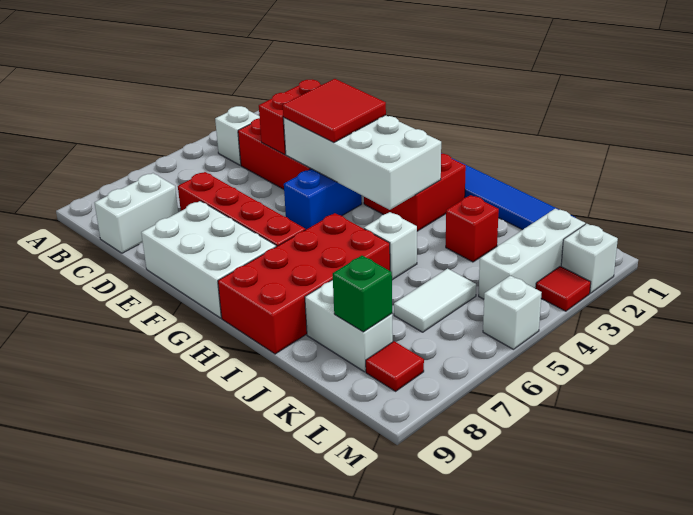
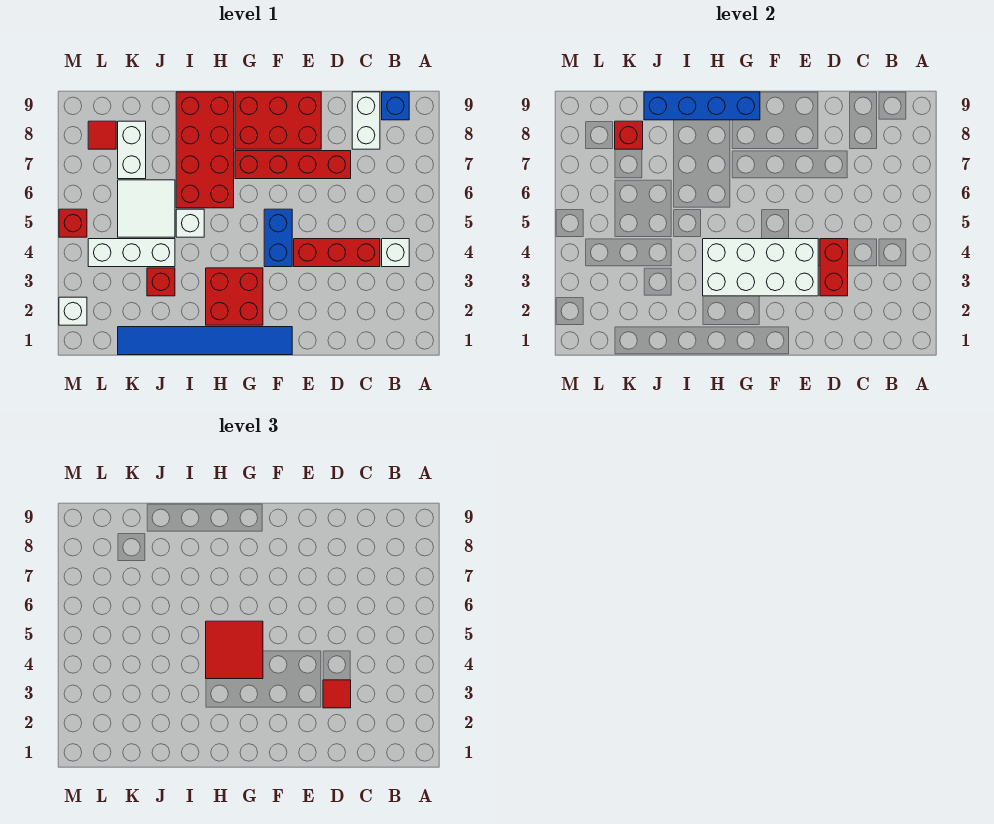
none -> blue 1x1 brick [382,92,409,120]
red 2x2 tile [283,79,386,142] -> red 2x2 tile moved to [206,621,263,679]
white 2x3 brick [141,201,276,318] -> red 2x3 brick [235,92,321,149]
none -> blue 1x4 brick [644,92,760,120]
white 1x2 brick [305,280,393,372] -> white 1x2 brick turned to [118,121,146,179]
white 1x2 tile [394,269,476,332] -> white 2x2 tile [118,180,175,237]
green 1x1 brick [333,256,392,332] -> red 1x1 brick [615,121,643,149]
white 1x3 brick [479,209,585,299] -> white 1x3 brick turned to [88,239,175,267]
red 1x1 tile [536,266,591,311] -> red 1x1 tile moved to [323,680,351,708]
white 1x1 brick [483,276,542,349] -> red 1x1 brick [59,209,87,237]

